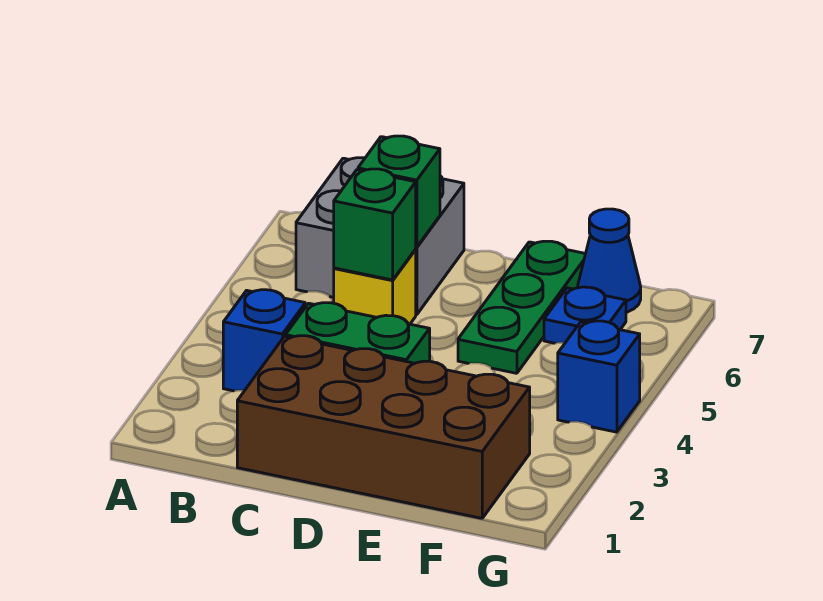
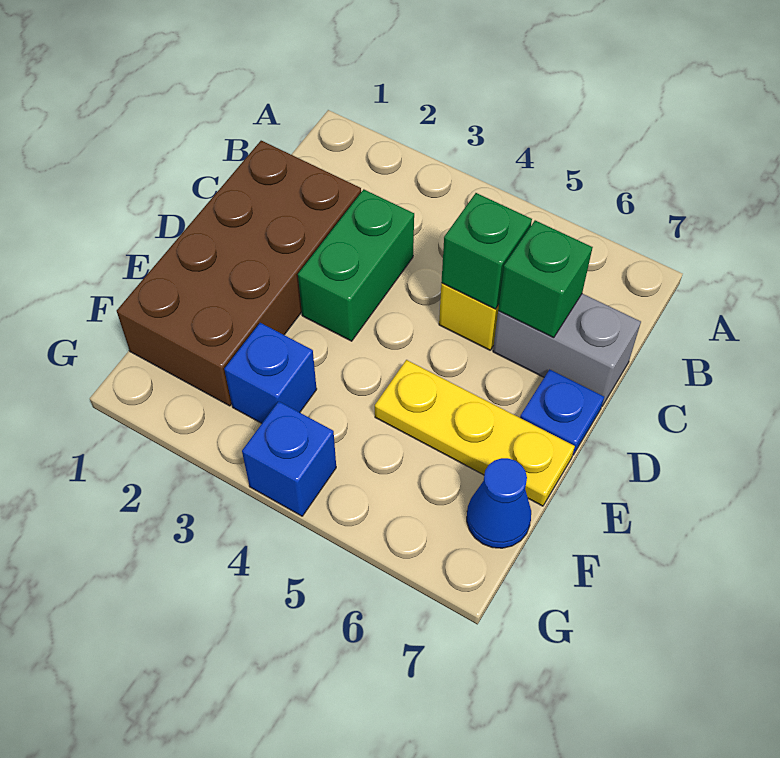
blue 1x1 brick [223,290,305,391] -> blue 1x1 brick moved to [224,323,317,423]
grey 2x2 brick [296,158,464,315] -> grey 1x2 brick [493,294,641,406]
green 1x3 plate [458,241,585,373] -> yellow 1x3 plate [375,360,575,506]
blue 1x1 plate [544,287,626,343] -> blue 1x1 plate moved to [520,369,604,455]

